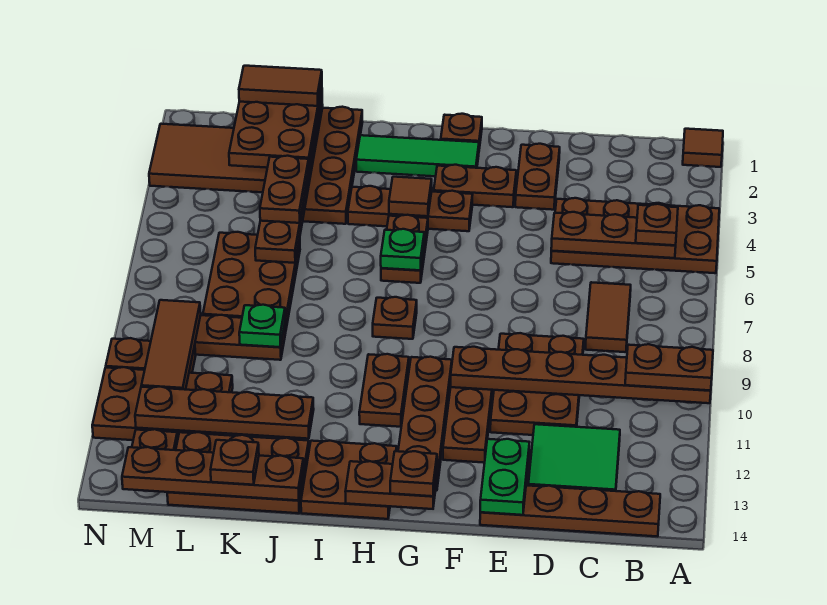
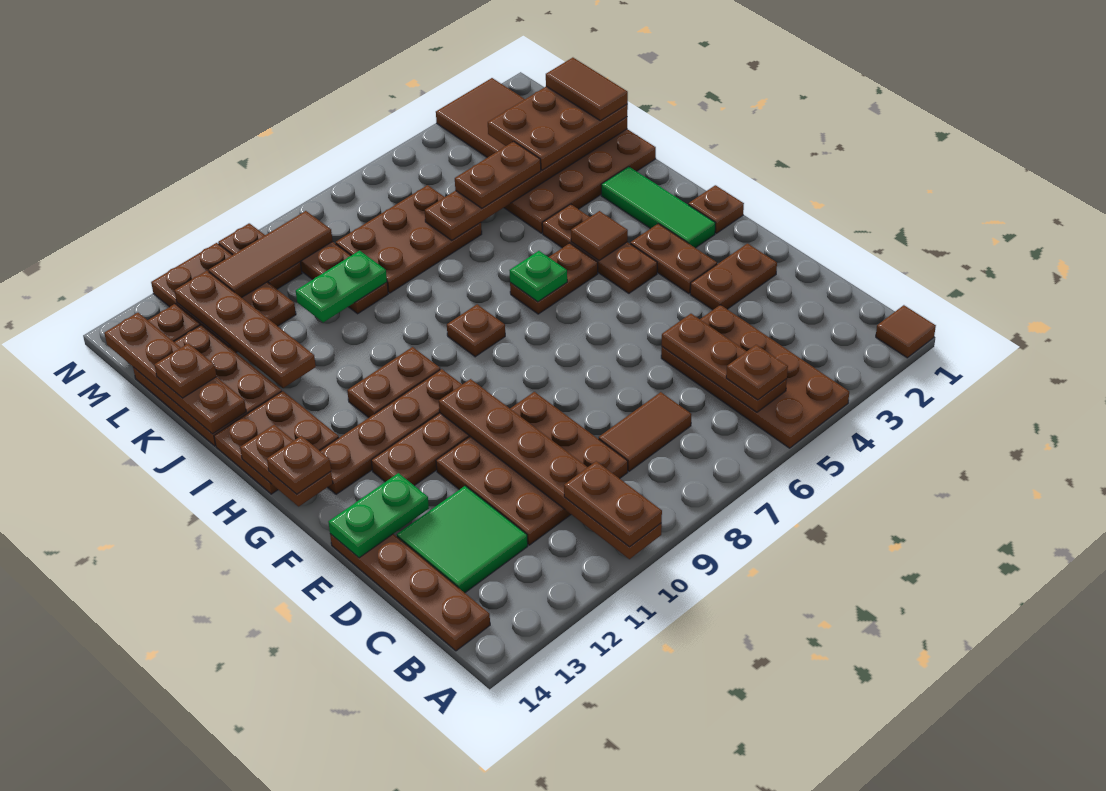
brown 2x3 plate [490,333,584,435] -> brown 3x3 plate [436,392,628,545]
green 1x1 plate [239,305,285,347] -> green 1x2 plate [296,251,387,322]

